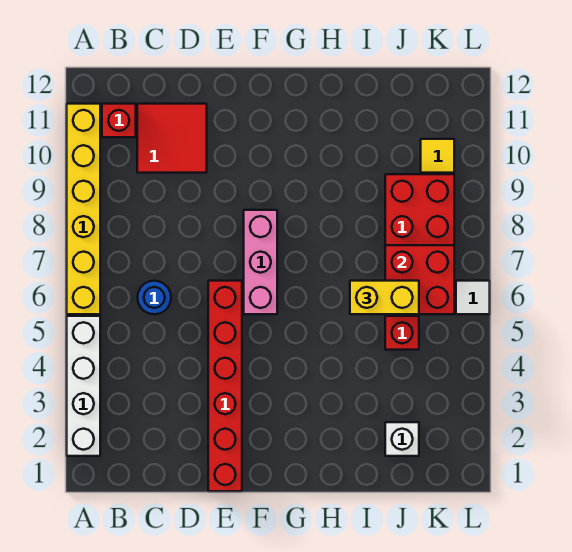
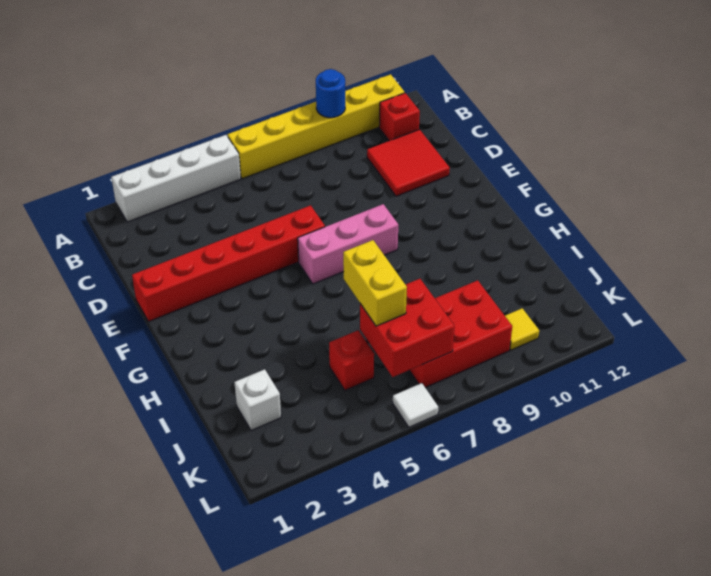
blue 1x1 round brick [137,281,171,314] -> blue 1x1 round brick moved to [316,69,345,118]

